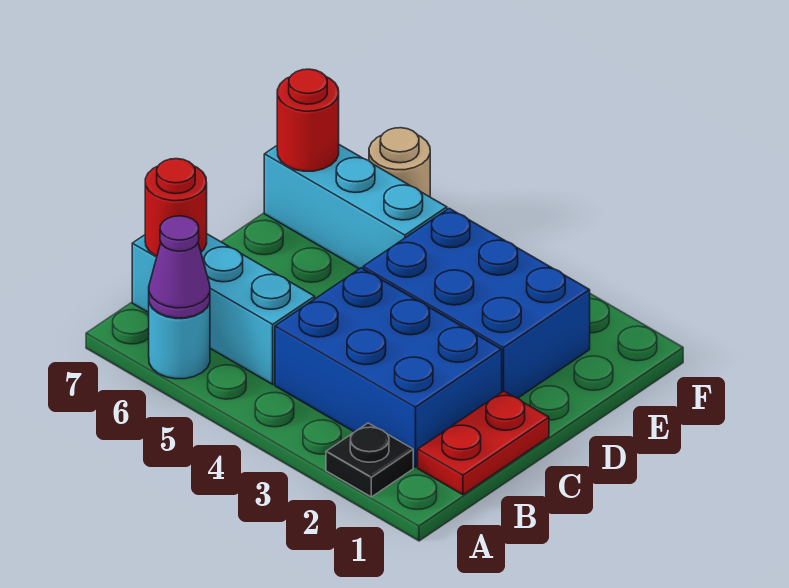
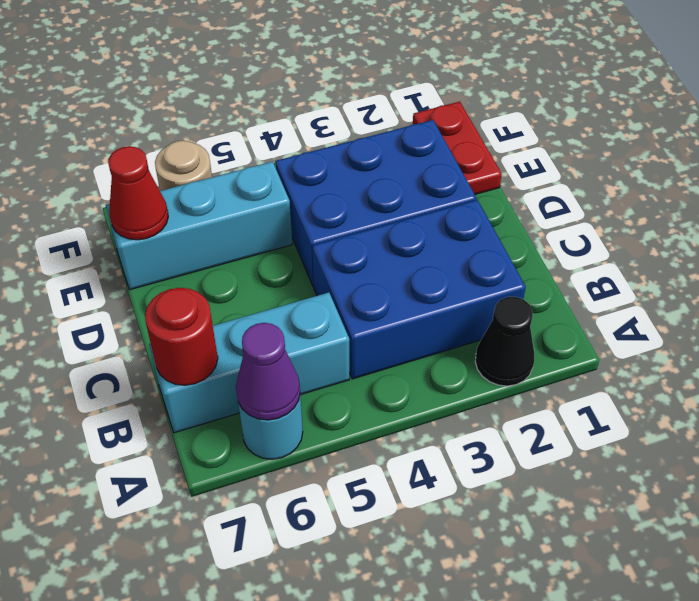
black 1x1 plate [326,423,413,497] -> black 1x1 cone [475,297,534,386]
red 1x2 plate [418,391,549,495] -> red 1x2 plate moved to [413,102,502,194]
red 1x1 round brick [277,69,339,171] -> red 1x1 cone [108,146,168,240]

